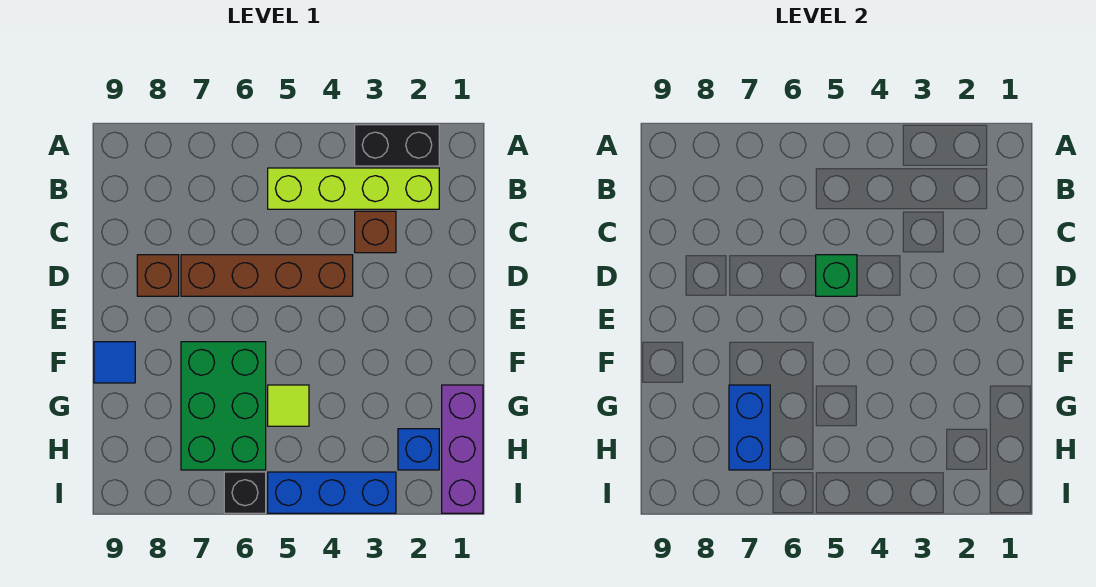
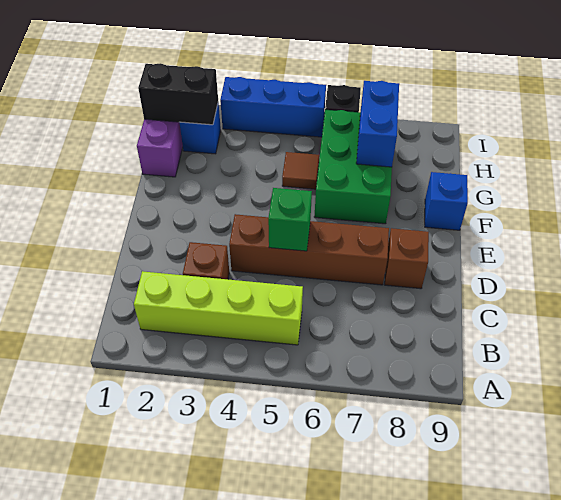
black 1x2 brick [355,125,439,166] -> black 1x2 brick moved to [138,63,218,125]
blue 1x1 tile [94,342,135,383] -> blue 1x1 brick [425,172,468,230]
lime 1x1 tile [268,385,309,426] -> brown 1x1 tile [282,152,319,189]

